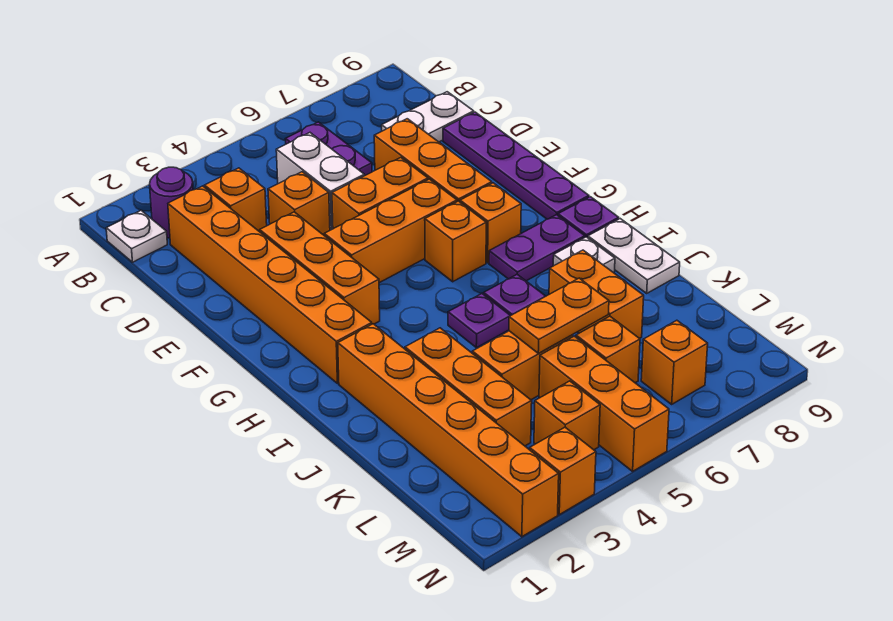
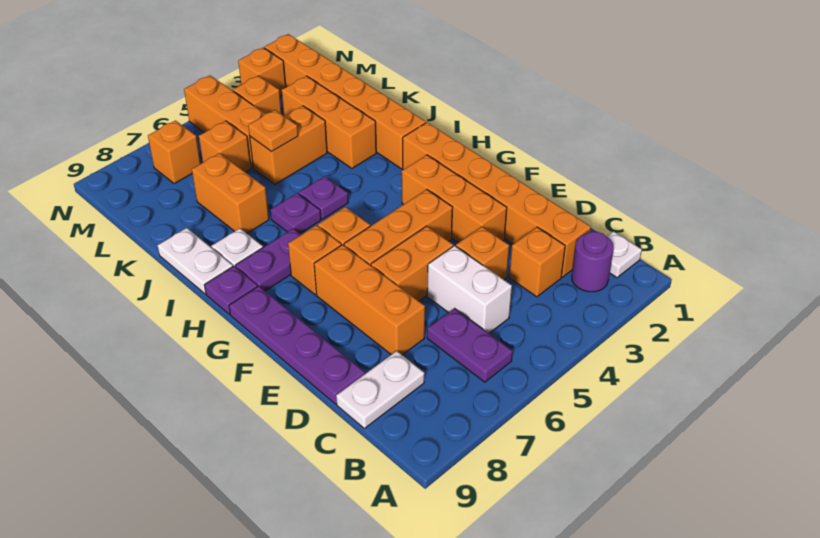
orange 1x2 plate [509,278,609,353] -> orange 1x1 plate [248,110,298,151]

